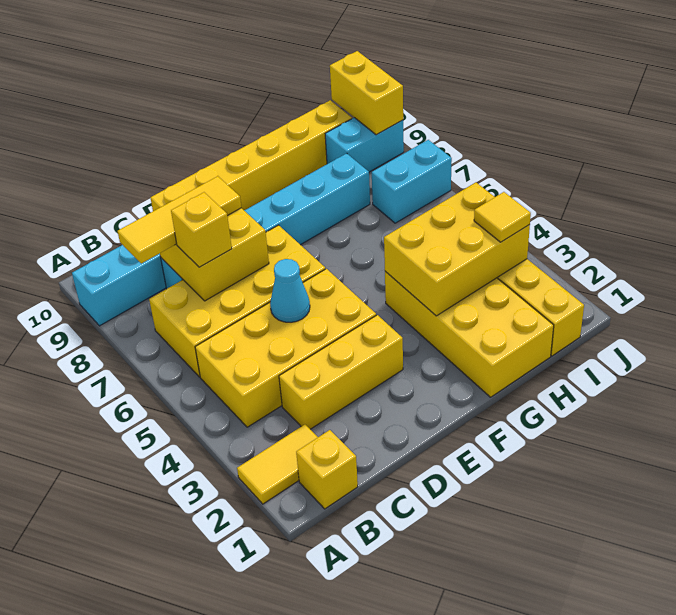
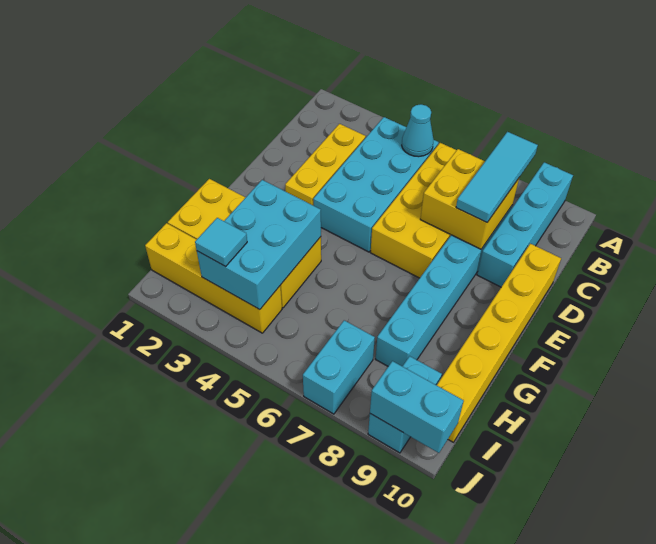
yellow 1x2 tile [237,425,318,504] -> none
yellow 1x1 brick [296,430,358,509] -> none
yellow 2x4 brick [195,269,376,427] -> cyan 2x4 brick [313,117,439,252]
yellow 1x3 tile [118,176,241,264] -> cyan 1x3 tile [456,132,538,222]
yellow 1x1 brick [171,192,232,267] -> none
cyan 1x1 cone [270,259,310,322] -> cyan 1x1 cone moved to [402,104,433,157]
yellow 2x3 brick [384,183,530,316] -> cyan 2x3 brick [197,180,321,310]
yellow 1x1 tile [474,192,531,242] -> cyan 1x1 tile [195,218,247,267]
yellow 1x2 brick [330,51,403,135] -> cyan 1x2 brick [370,361,464,453]

